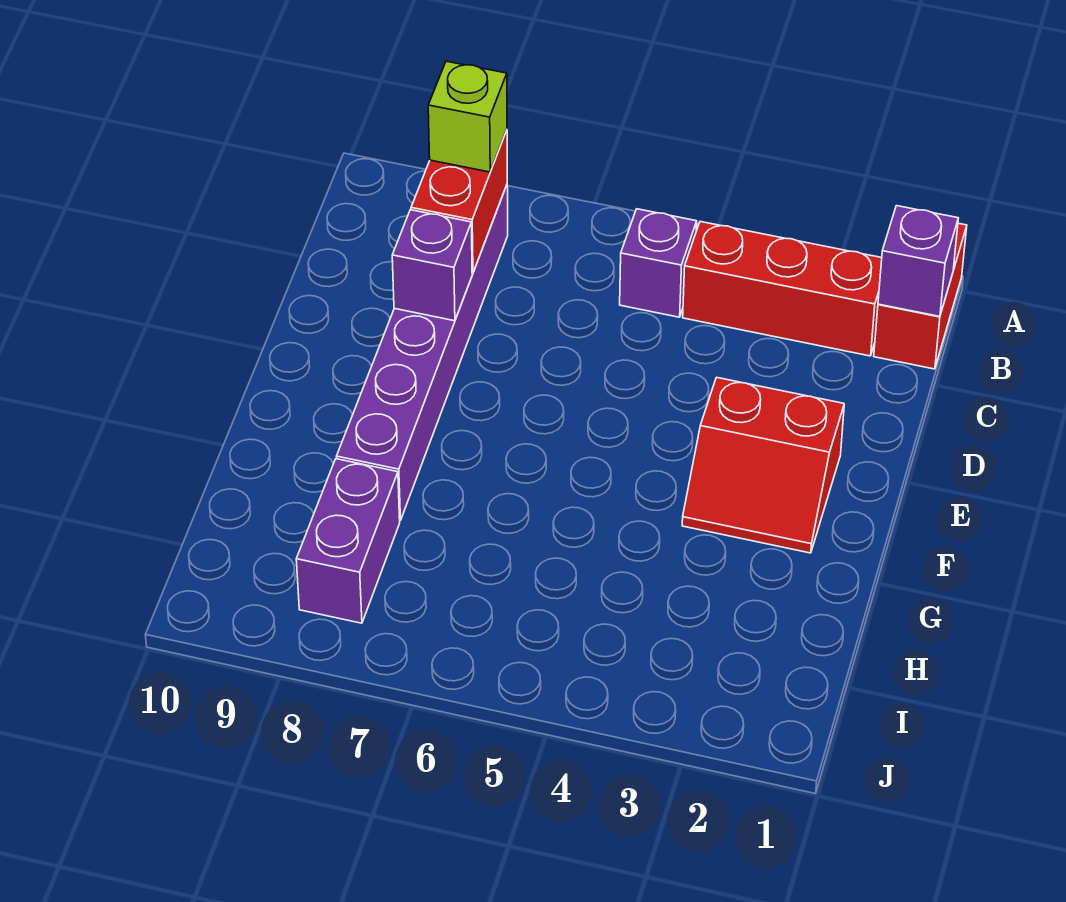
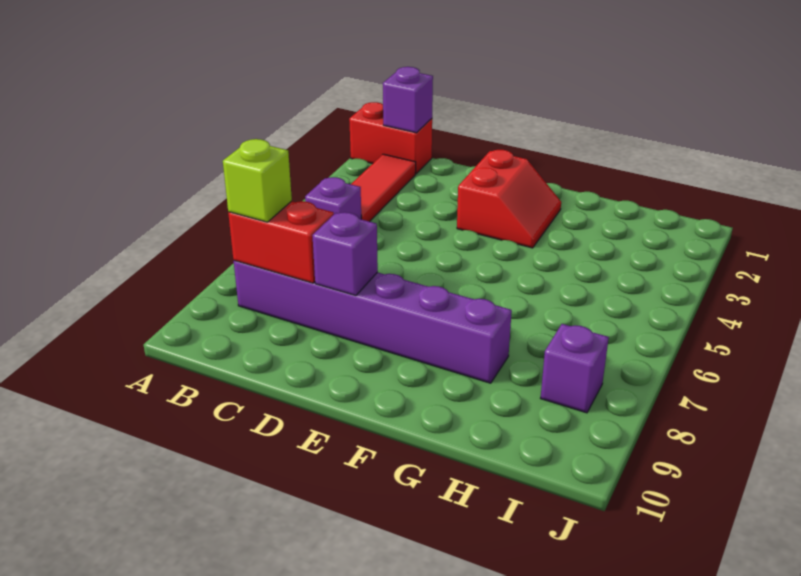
red 1x3 brick [683,222,882,356] -> red 1x3 tile [351,154,416,222]
purple 1x2 brick [296,459,400,623] -> purple 1x1 brick [541,324,609,413]

